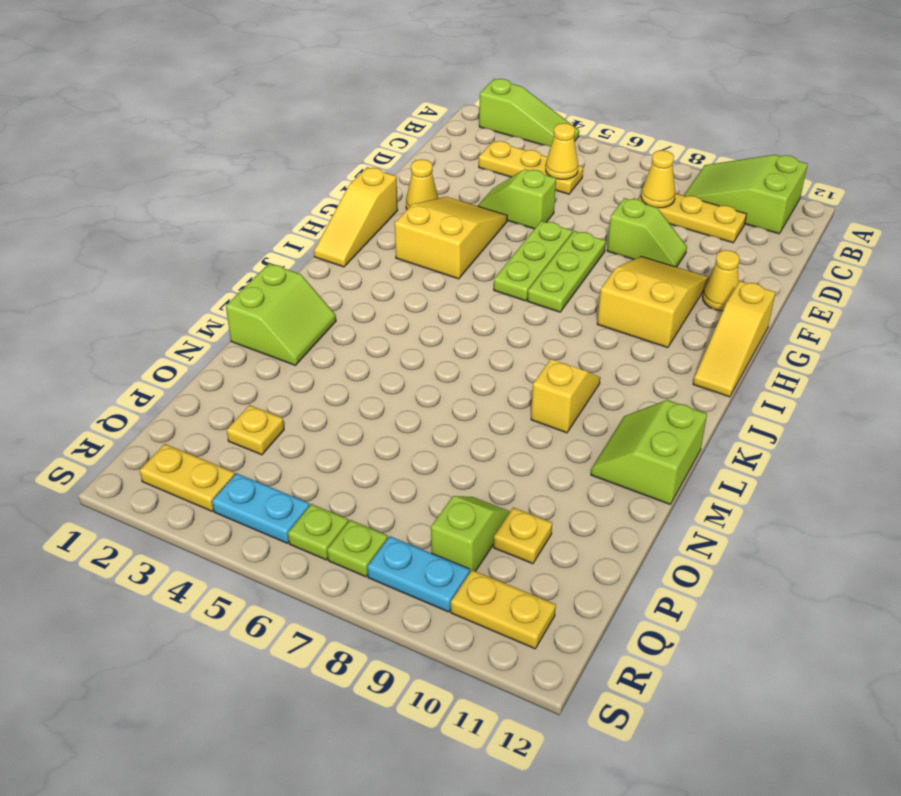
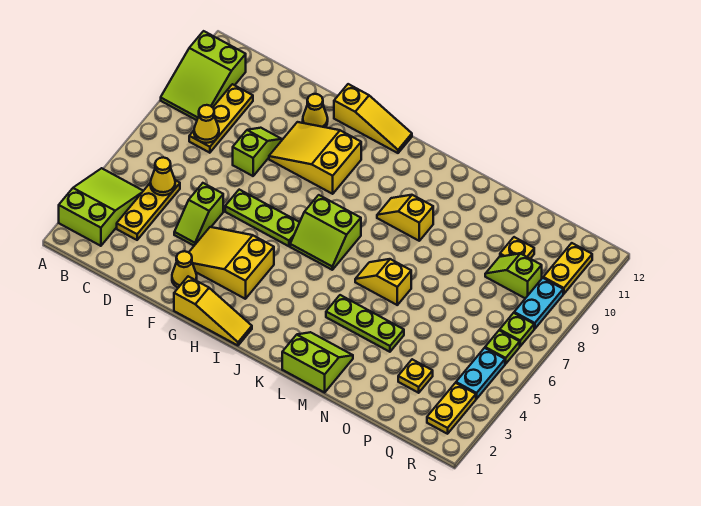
lime 1x3 slope [479,79,579,146] -> lime 2x3 slope [59,168,143,246]
lime 1x3 plate [528,231,606,312] -> lime 1x3 plate moved to [326,295,404,352]
none -> yellow 1x2 slope [355,259,411,305]
lime 2x2 slope [591,400,707,504] -> lime 2x2 slope moved to [290,195,361,270]

